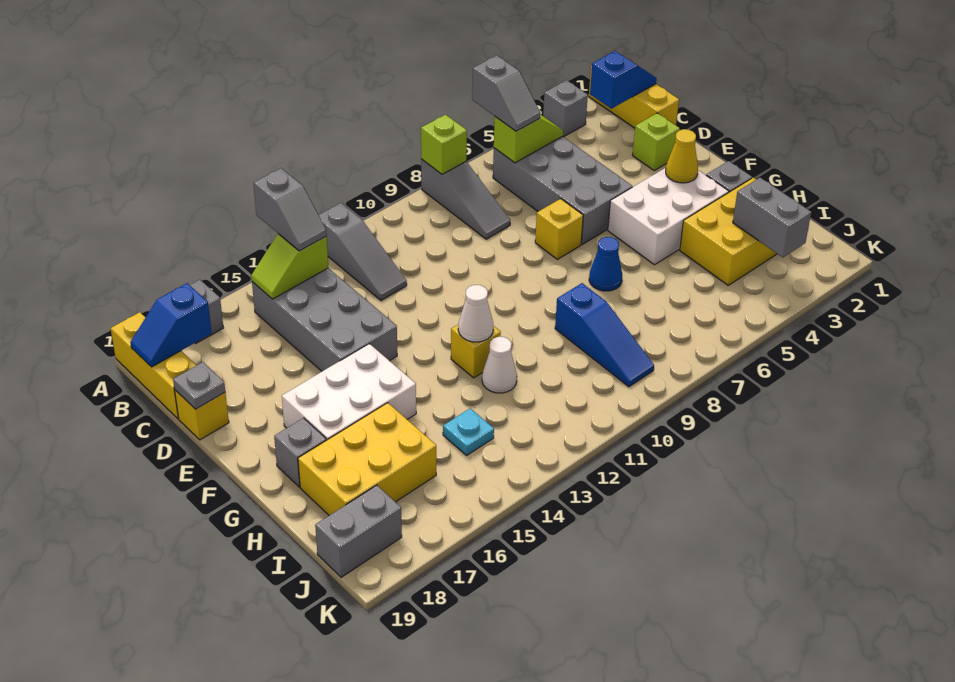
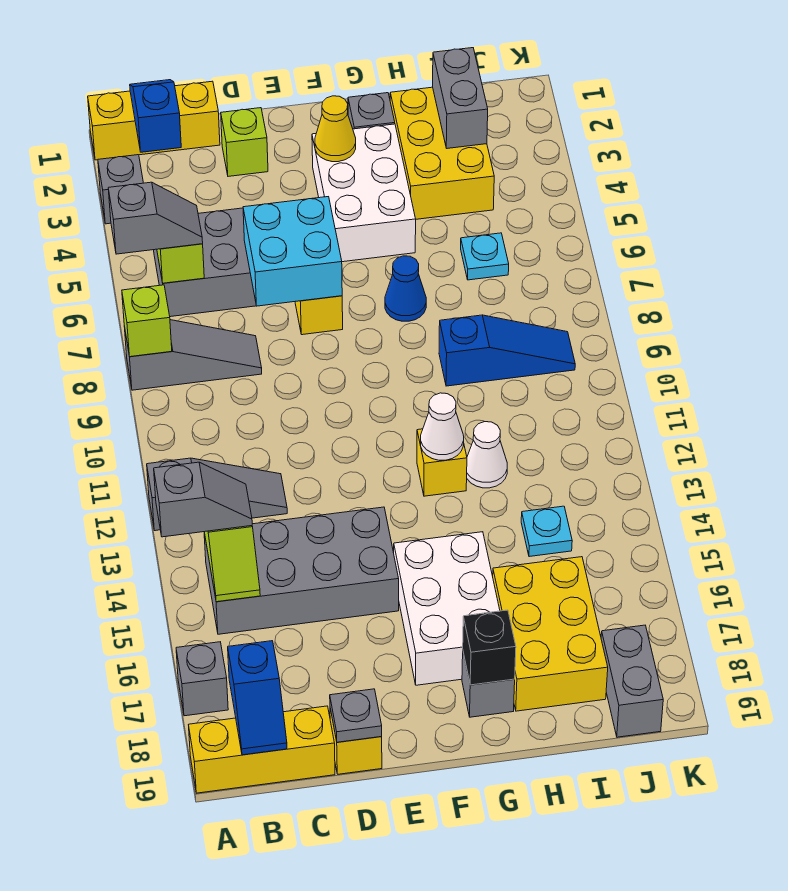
none -> cyan 2x2 brick [243,197,342,306]
none -> black 1x1 brick [463,610,516,685]
grey 1x2 brick [733,178,811,257] -> grey 1x2 brick turned to [433,48,488,148]
none -> cyan 1x1 plate [461,233,509,280]

